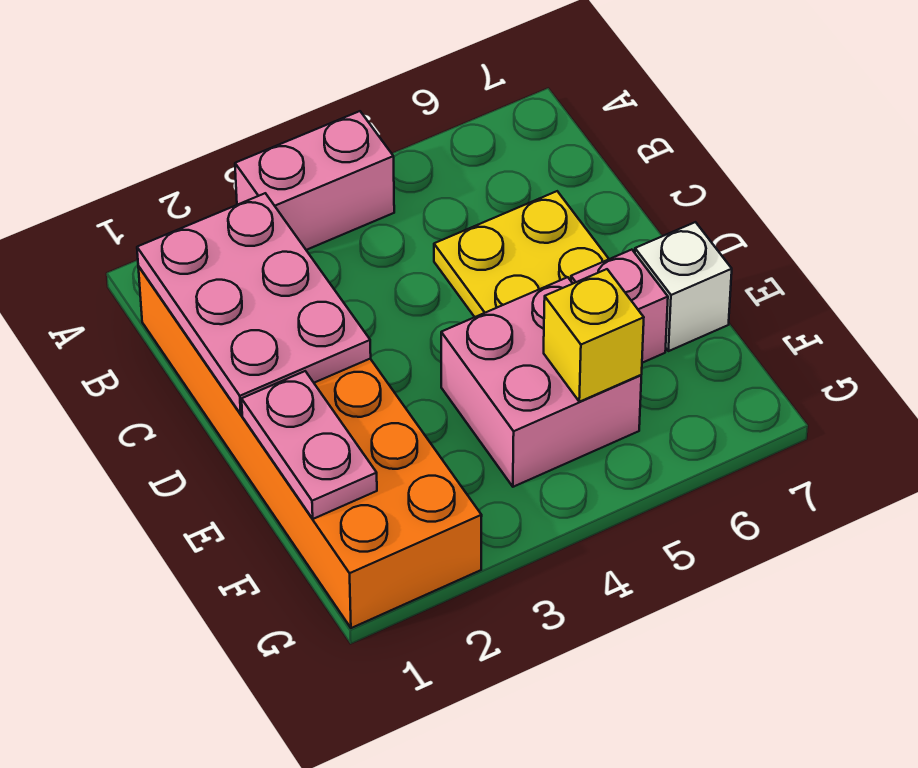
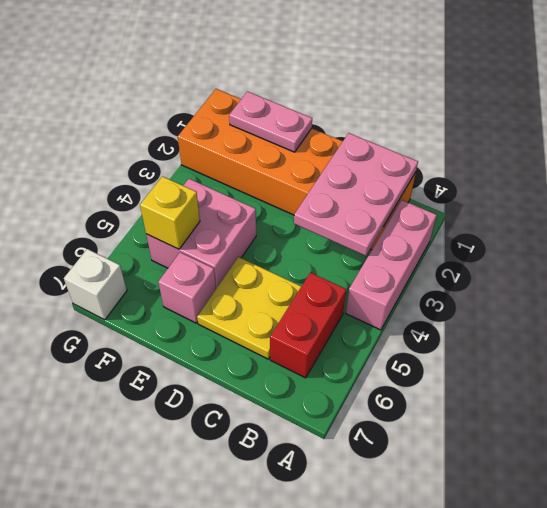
pink 1x2 brick [235,111,394,250] -> pink 1x3 brick [346,200,437,330]
pink 2x3 plate [137,193,371,414] -> pink 2x3 plate turned to [294,133,418,256]
none -> red 1x2 brick [270,273,346,378]
white 1x1 brick [635,222,732,351] -> white 1x1 brick moved to [64,249,127,320]

